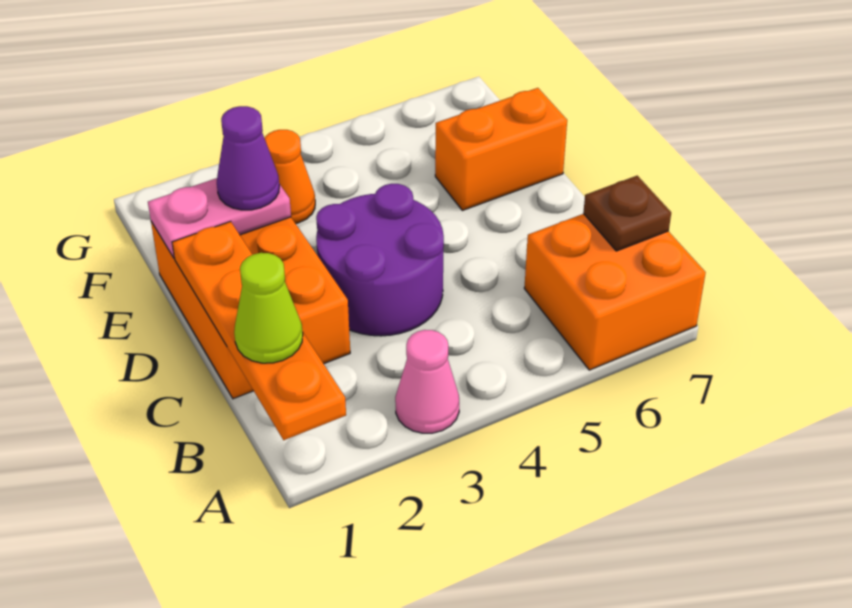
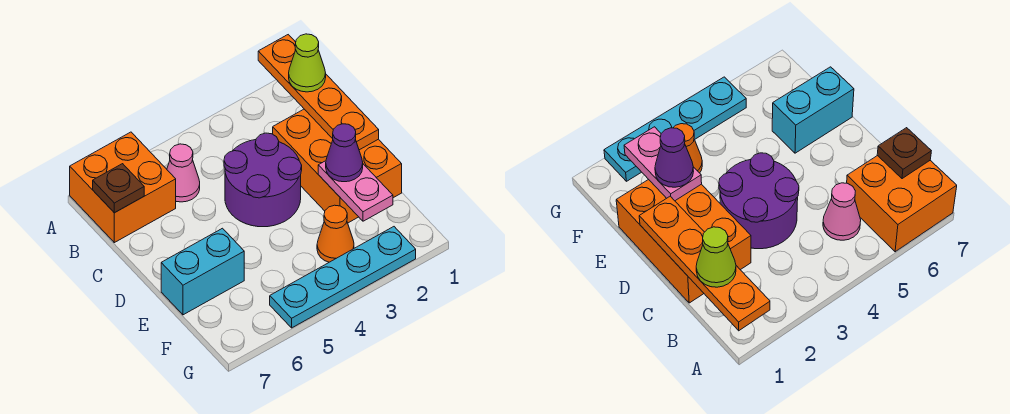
pink 1x1 cone [395,330,459,433] -> pink 1x1 cone moved to [167,144,200,202]
pink 1x2 plate [148,178,291,258] -> pink 1x2 plate turned to [318,161,393,221]
orange 1x2 brick [435,88,567,210] -> cyan 1x2 brick [161,228,244,315]
none -> cyan 1x4 plate [270,227,416,328]

